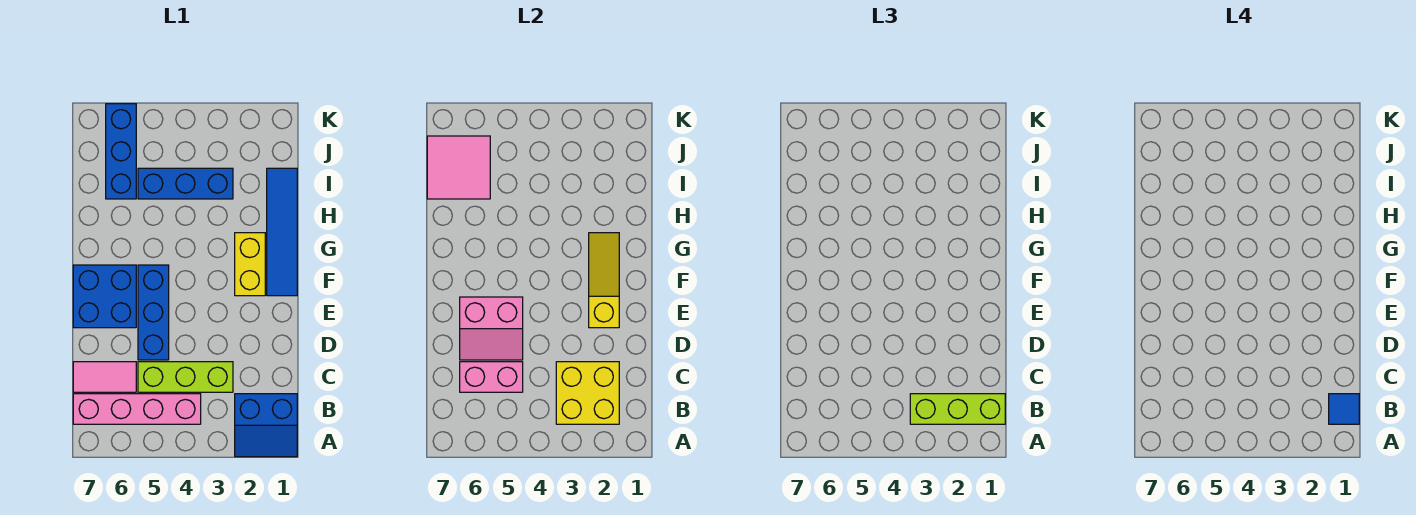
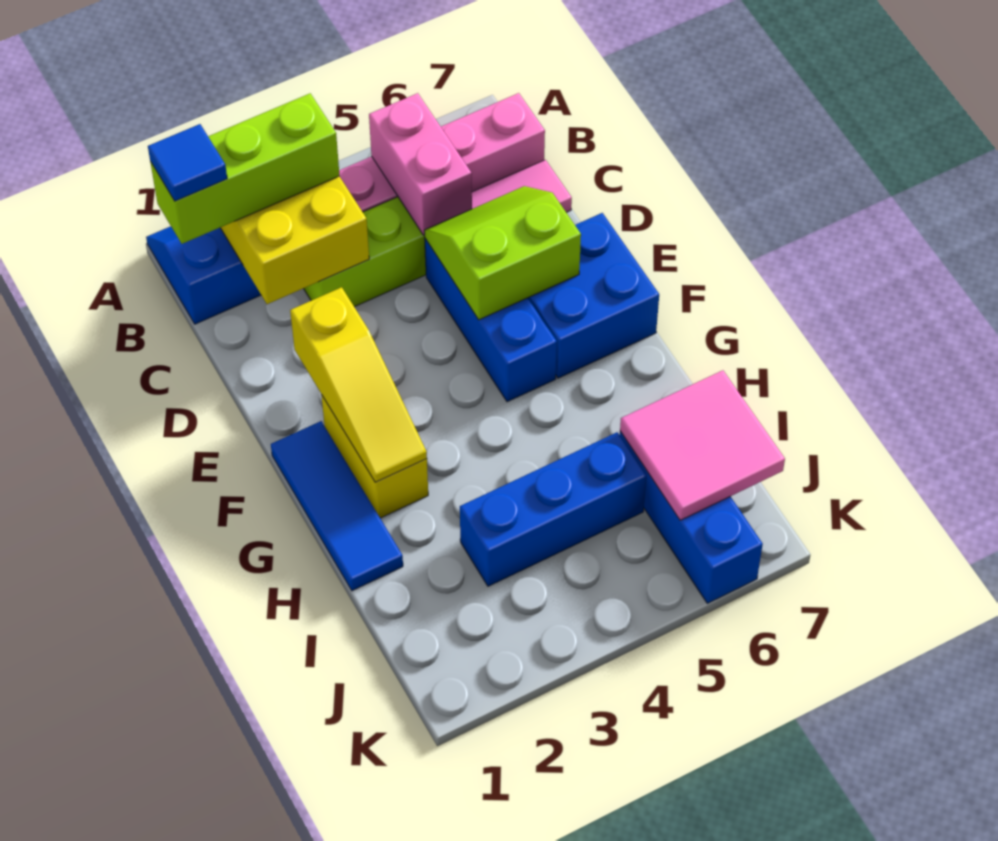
pink 1x2 brick [460,362,523,392] -> pink 1x2 brick turned to [369,93,472,235]
pink 2x2 slope [460,297,523,360] -> lime 2x2 slope [424,186,581,320]
blue 1x4 tile [267,168,297,296] -> blue 1x3 tile [271,421,403,591]

